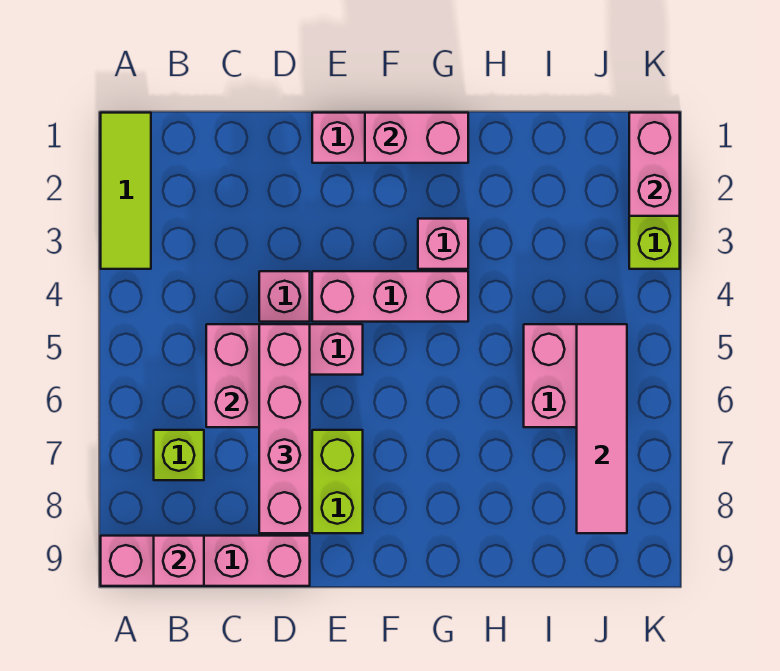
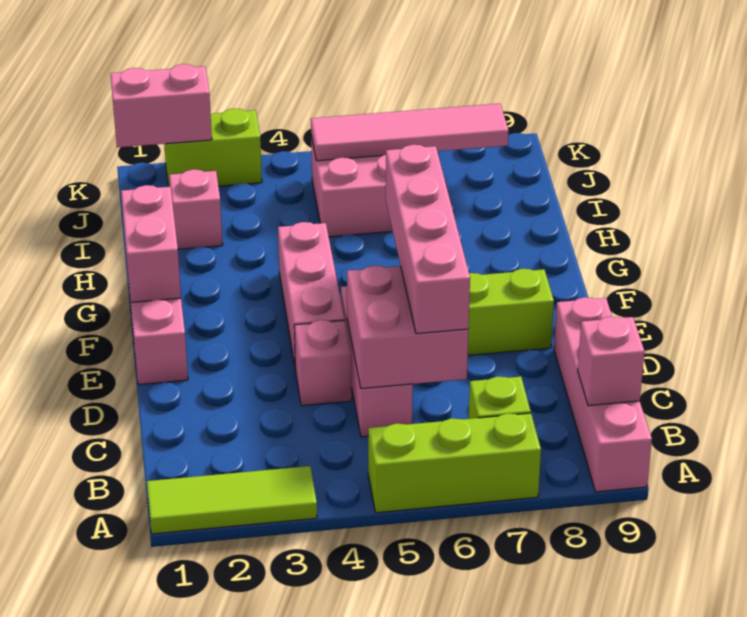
none -> lime 1x3 brick [368,413,541,513]
pink 1x4 brick [259,324,310,533] -> pink 1x4 brick turned to [386,145,470,334]
pink 1x1 brick [418,219,468,269] -> pink 1x1 brick moved to [169,169,223,249]

